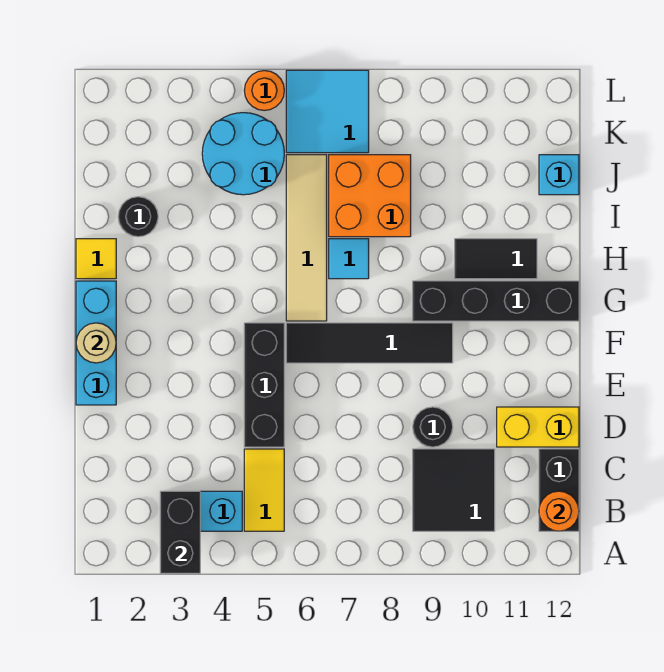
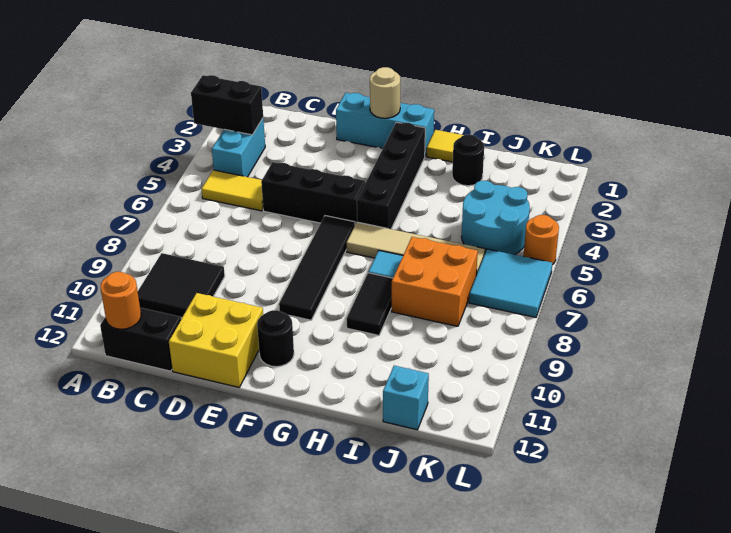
black 1x1 round brick [413,407,453,447] -> black 1x1 round brick moved to [257,310,294,367]
yellow 1x2 brick [497,407,579,447] -> yellow 2x2 brick [169,293,263,387]
black 1x4 brick [413,281,579,321] -> black 1x4 brick moved to [357,122,425,229]
black 1x2 tile [455,239,537,279] -> black 1x2 tile moved to [347,273,393,335]

